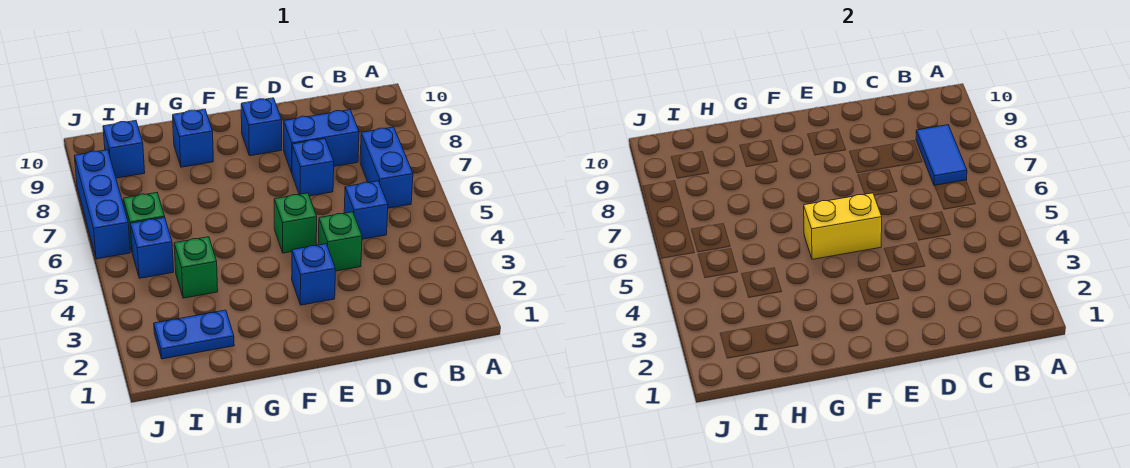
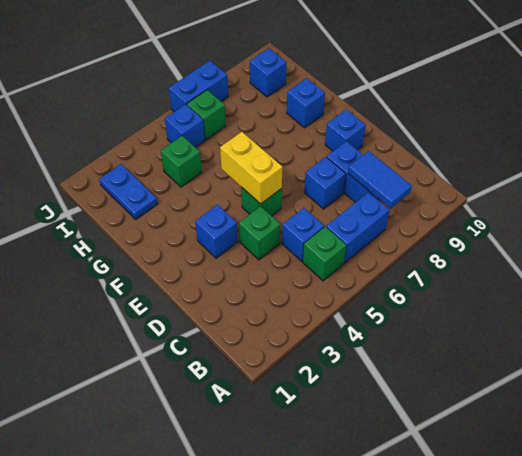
none -> green 1x1 brick [303,227,346,281]
blue 1x2 tile [916,125,967,186] -> blue 1x2 tile turned to [348,151,412,208]
blue 1x3 brick [74,150,130,259] -> blue 1x2 brick [169,61,228,112]

